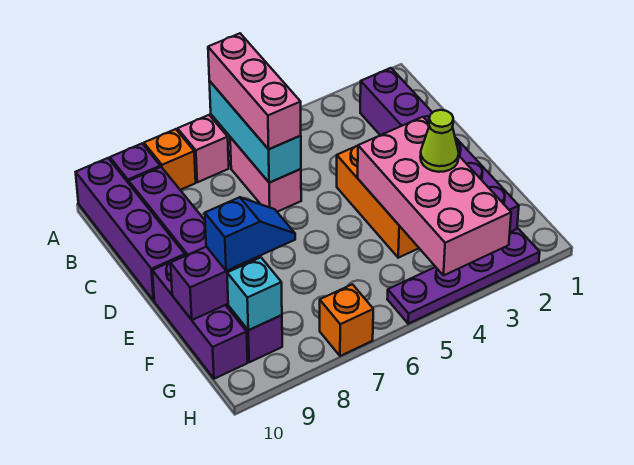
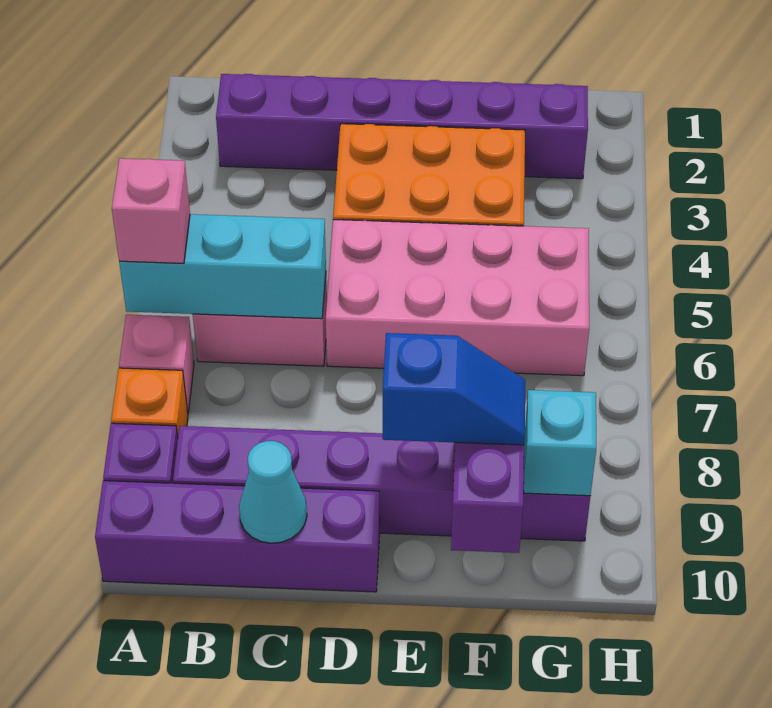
pink 1x3 brick [208,33,301,149] -> pink 1x1 brick [112,158,190,263]
none -> cyan 1x1 cone [239,441,307,543]
pink 2x4 brick [358,117,511,276] -> pink 2x4 brick moved to [326,220,589,376]
purple 1x3 brick [152,255,248,379] -> none
lime 1x1 cone [420,110,459,172] -> none
blue 1x2 slope [205,197,295,271] -> blue 1x2 slope turned to [383,333,525,445]
purple 1x4 plate [387,229,540,324] -> none
orange 1x1 brick [320,284,373,356] -> none

